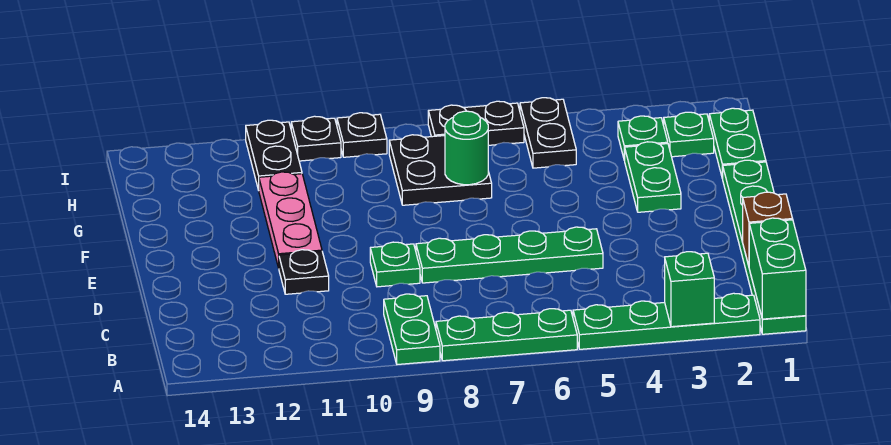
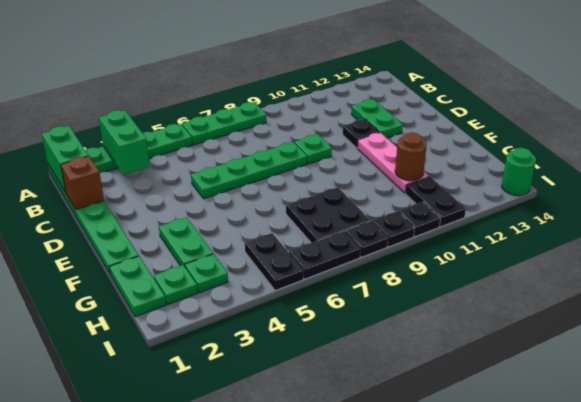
green 1x1 brick [665,252,714,327] -> green 1x2 brick [99,110,150,175]
green 1x2 plate [384,294,440,365] -> green 1x2 plate moved to [351,99,403,138]
green 1x1 round brick [445,111,488,185] -> green 1x1 round brick moved to [502,148,536,195]
none -> brown 1x1 round brick [395,133,427,181]
none -> black 1x1 plate [345,221,388,257]

